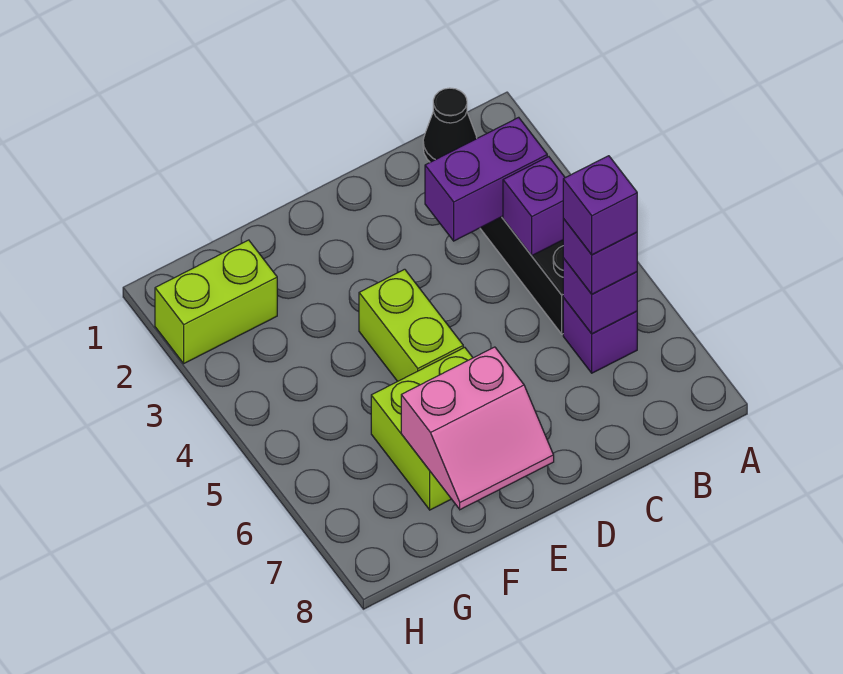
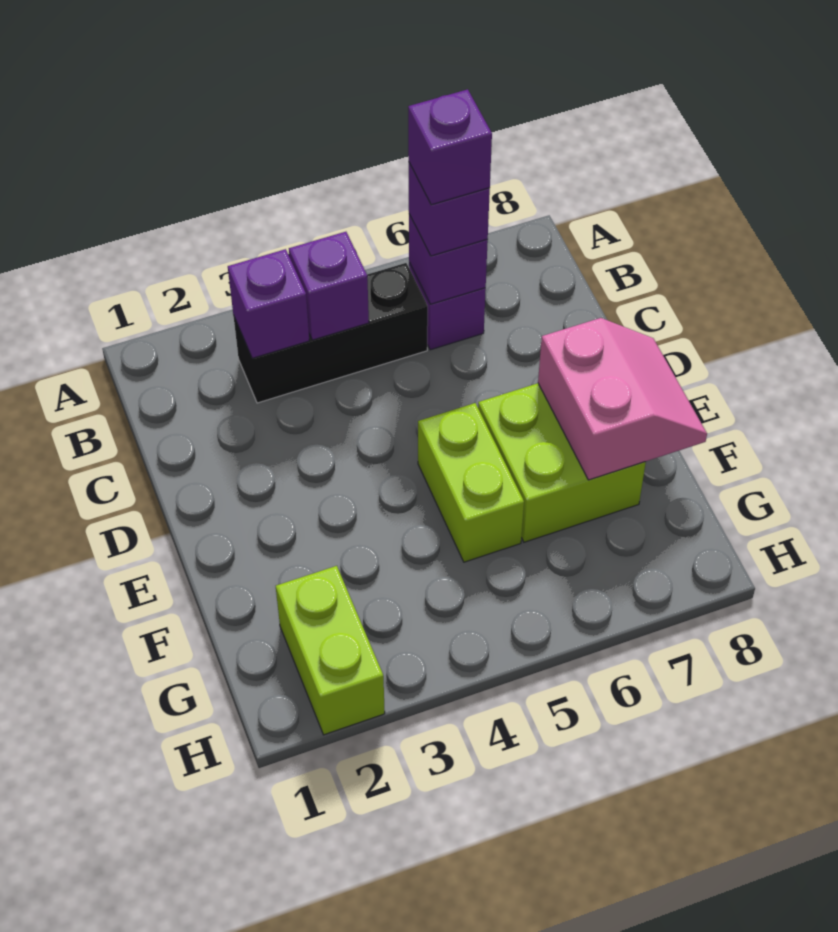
black 1x1 cone [423,88,477,162] -> none
purple 1x2 brick [425,117,547,241] -> purple 1x1 brick [228,249,309,358]
lime 1x2 brick [359,269,463,381] -> lime 1x2 brick turned to [418,403,524,562]

